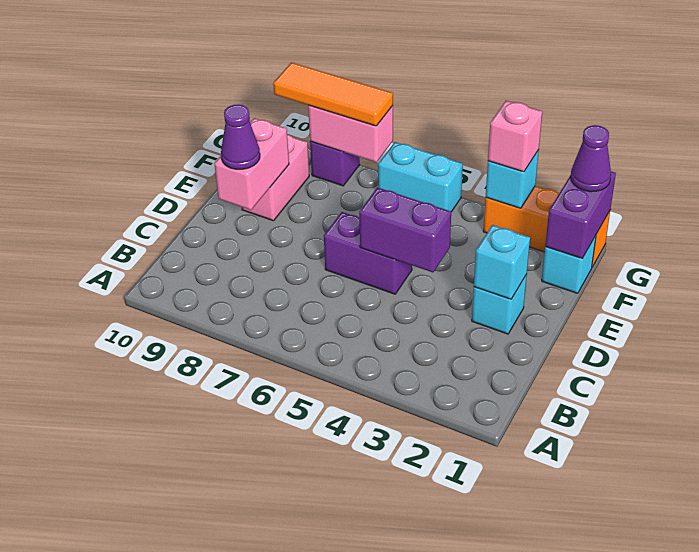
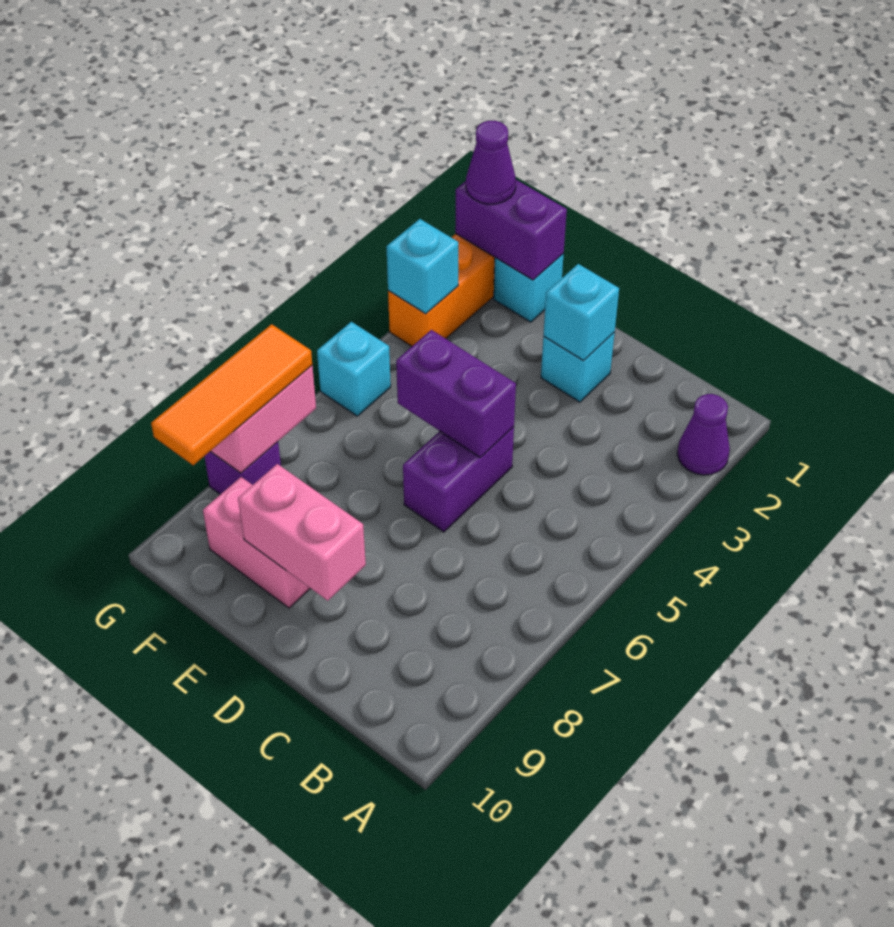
purple 1x2 brick [359,188,451,272] -> purple 1x2 brick turned to [396,330,516,458]
purple 1x1 cone [221,105,260,169] -> purple 1x1 cone moved to [677,394,730,475]
pink 1x1 brick [488,101,542,172] -> none
cyan 1x2 brick [378,142,463,212] -> cyan 1x1 brick [317,322,391,416]

